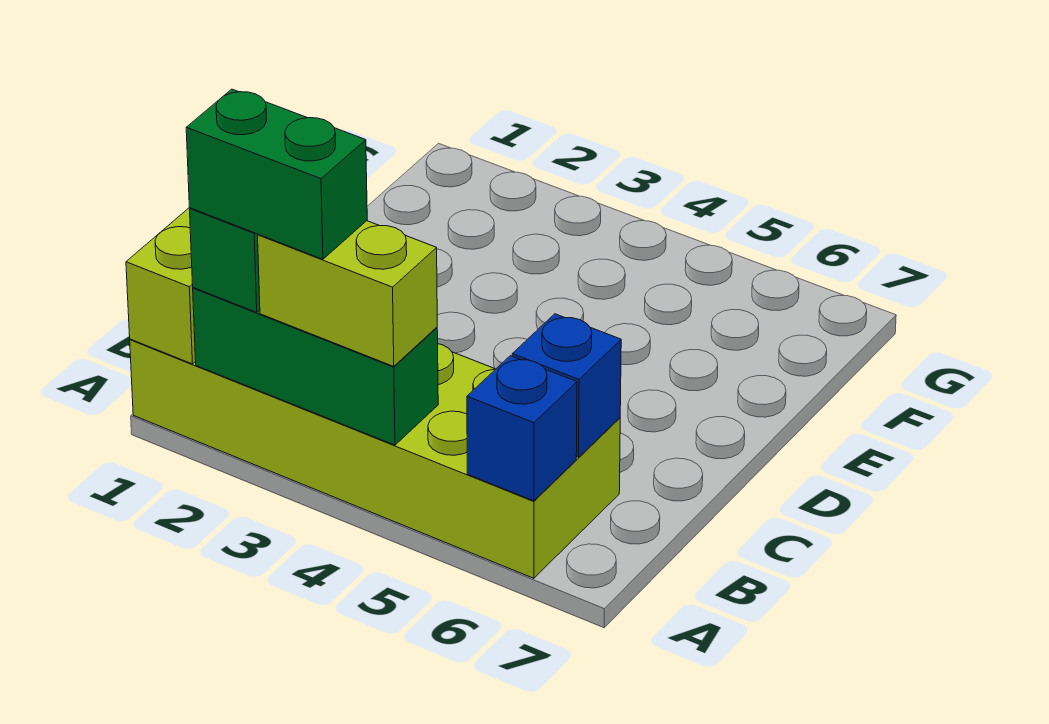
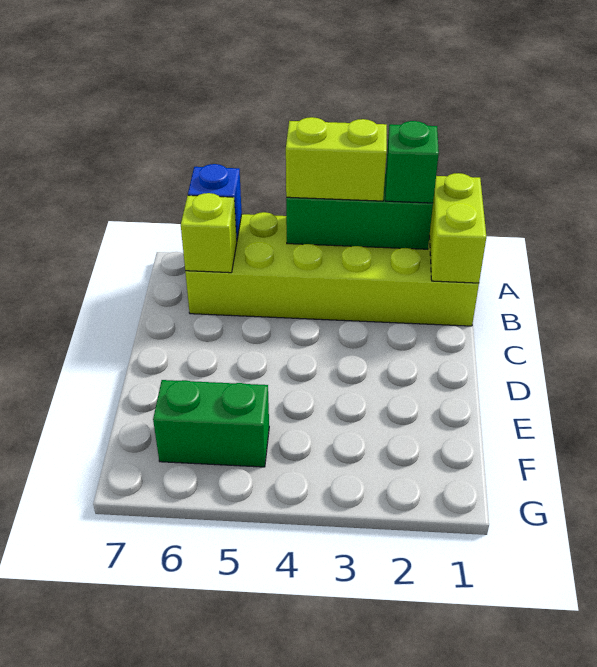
green 1x2 brick [186,89,367,259] -> green 1x2 brick moved to [153,380,269,467]
blue 1x1 brick [512,314,621,457] -> lime 1x1 brick [181,193,237,273]

